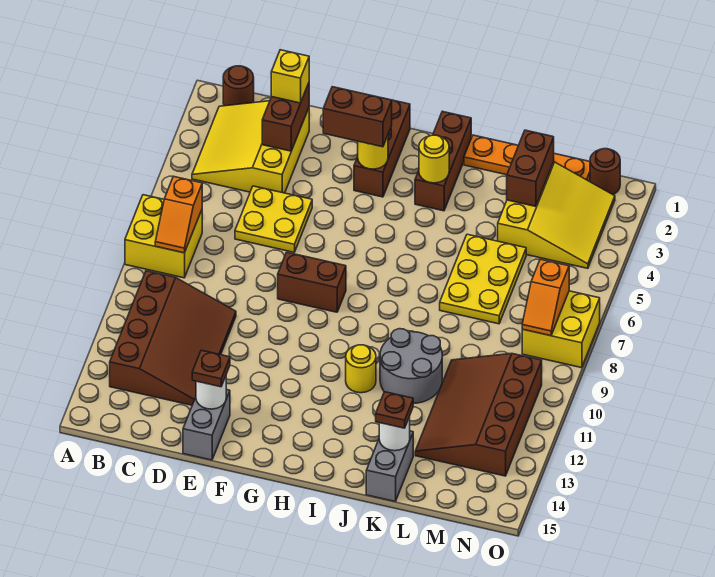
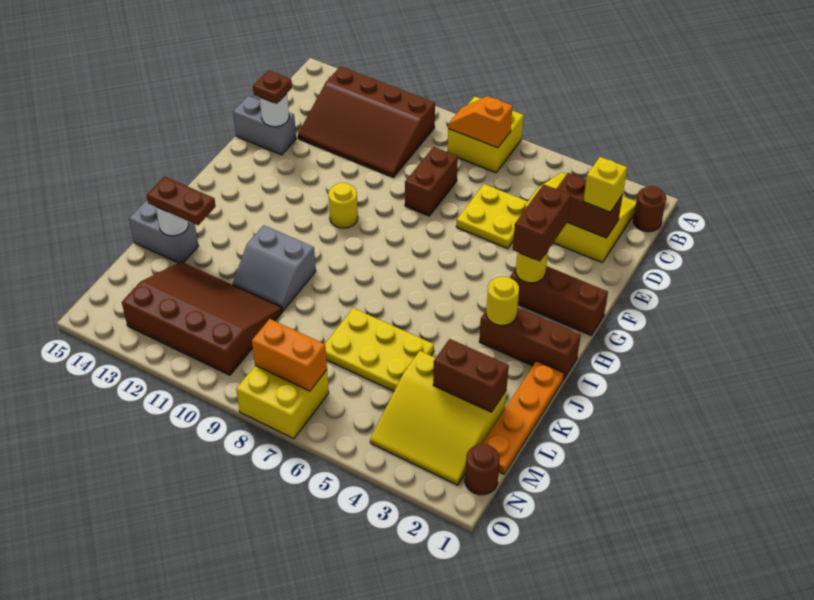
brown 1x2 brick [278,252,346,312] -> brown 1x2 brick moved to [405,147,458,216]
yellow 1x1 round brick [346,345,376,393] -> yellow 1x1 round brick moved to [328,183,358,228]
grey 2x2 round brick [380,329,442,403] -> grey 2x2 slope [233,225,316,311]
brown 1x1 plate [376,392,413,428] -> brown 1x2 plate [147,177,216,225]
orange 1x2 slope [522,259,569,336] -> orange 1x2 brick [252,319,327,391]

